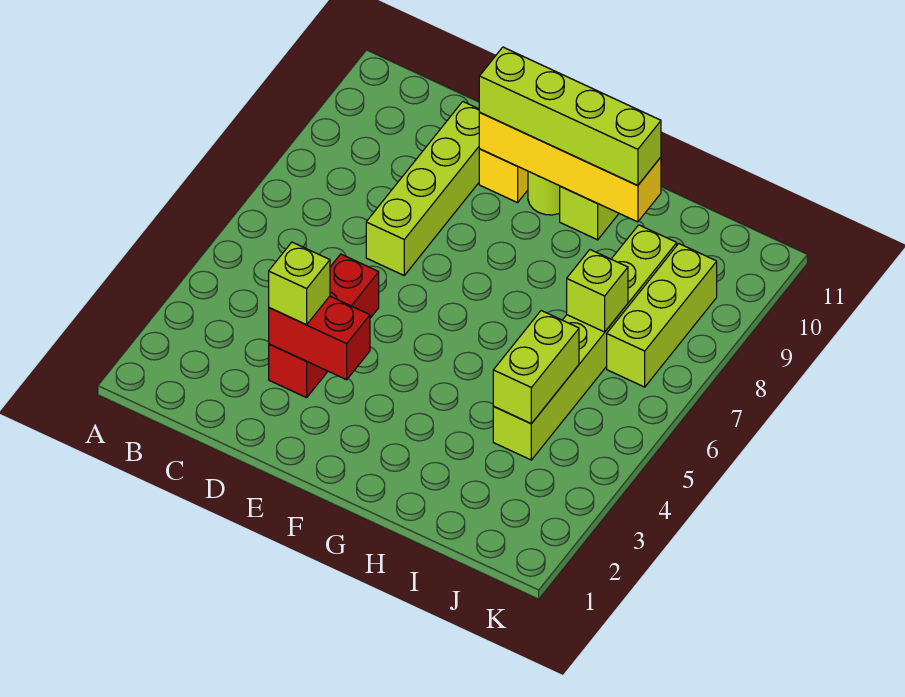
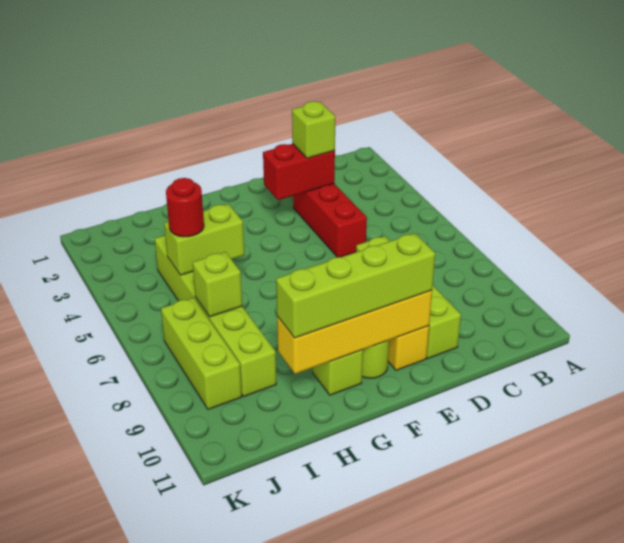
lime 1x2 brick [493,311,579,424] -> lime 1x2 brick turned to [164,204,244,275]
none -> red 1x1 round brick [166,178,204,237]

